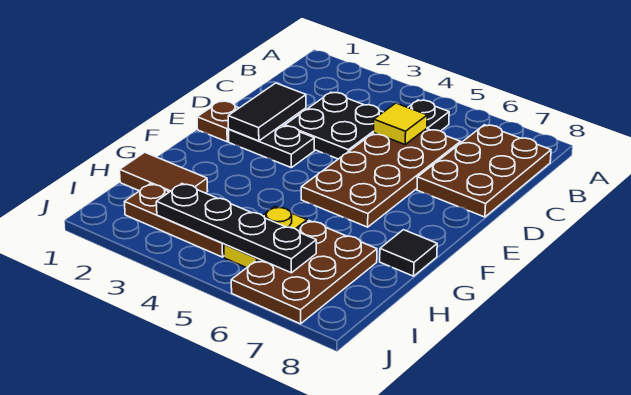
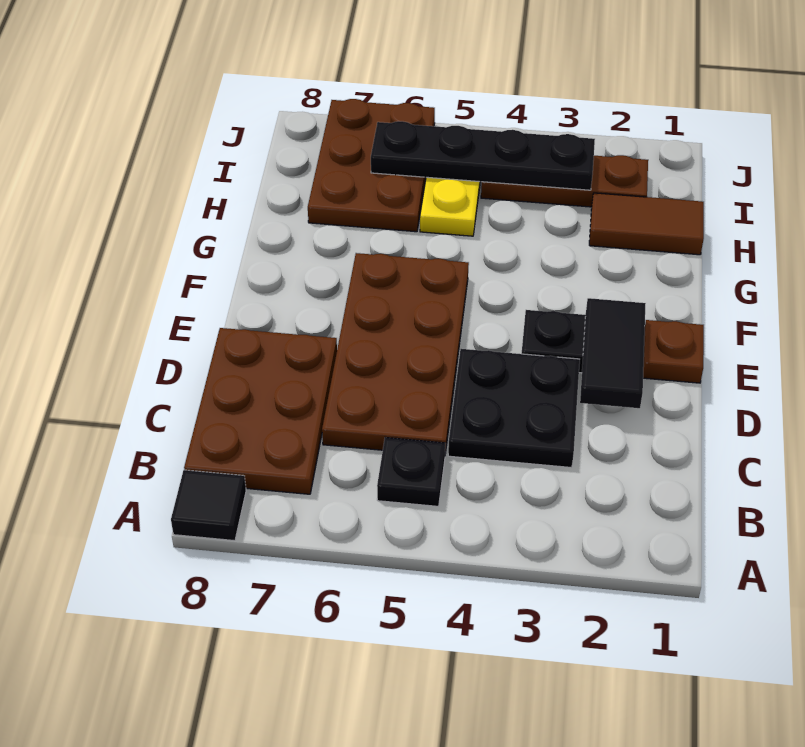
yellow 1x1 tile [374,103,427,144] -> none
black 1x1 tile [380,230,437,276] -> black 1x1 tile moved to [171,470,246,541]

